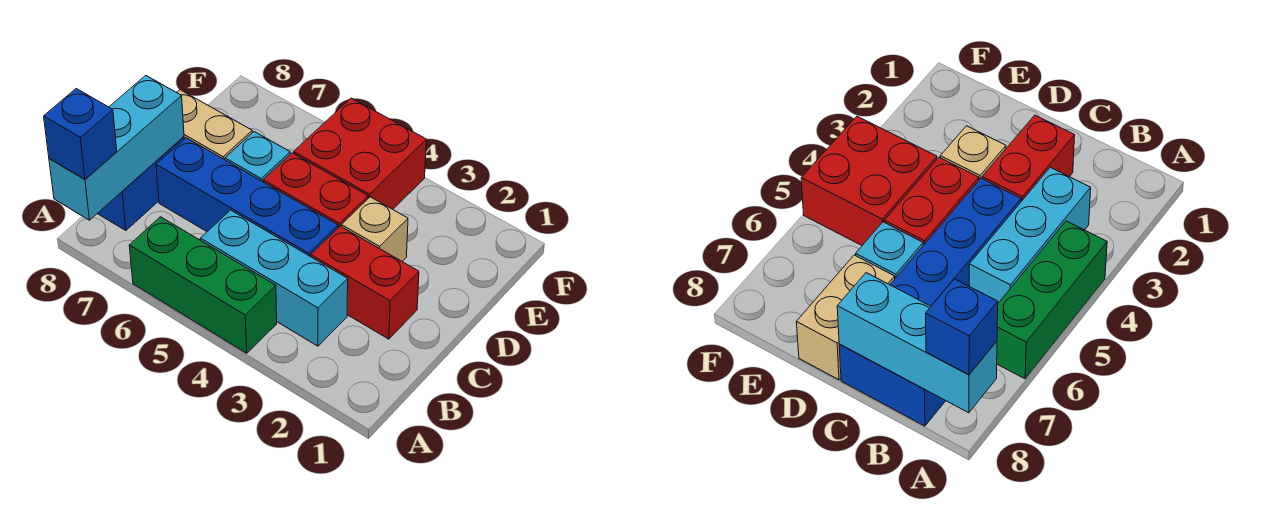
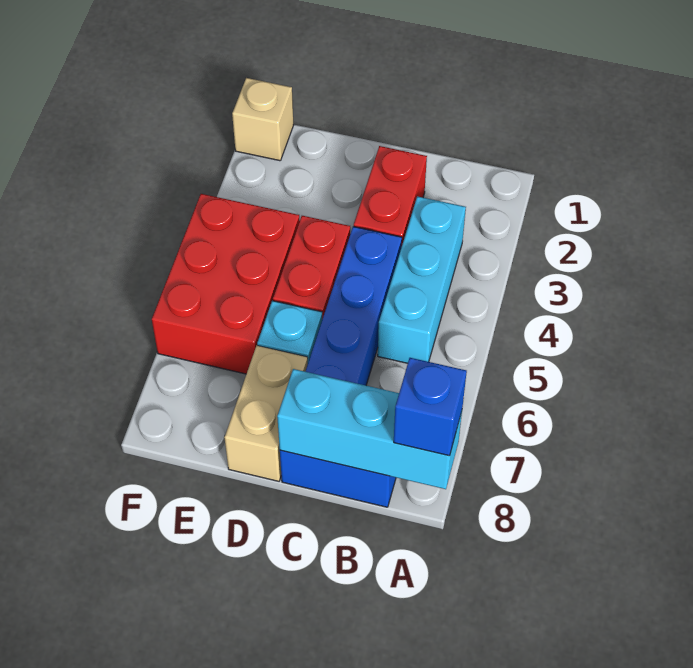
green 1x3 brick [129,217,277,353] -> none
tan 1x1 brick [341,197,408,261] -> tan 1x1 brick moved to [232,78,294,161]
red 2x2 brick [294,98,426,209] -> red 2x3 brick [152,194,300,374]

